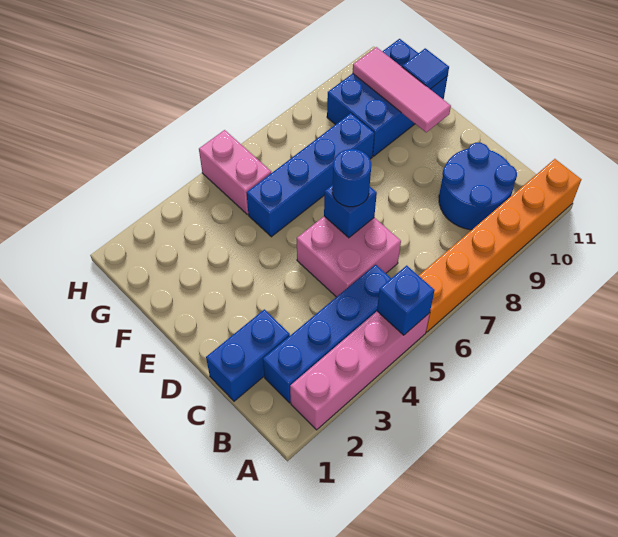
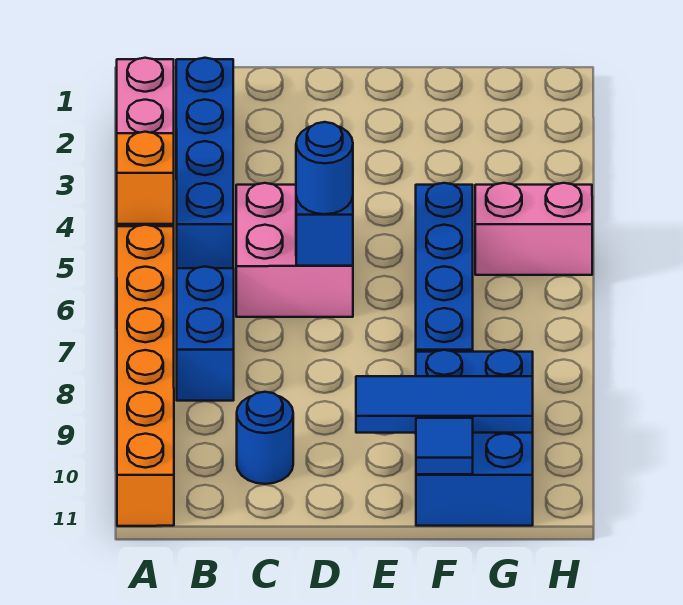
blue 1x1 brick [377,266,435,335] -> orange 1x1 brick [117,132,174,224]
blue 2x2 round brick [439,143,517,230] -> blue 1x1 round brick [237,392,293,484]
blue 1x2 brick [206,309,290,401] -> blue 1x2 brick moved to [177,267,234,401]
pink 1x3 tile [353,47,451,132] -> blue 1x3 tile [356,376,533,433]

